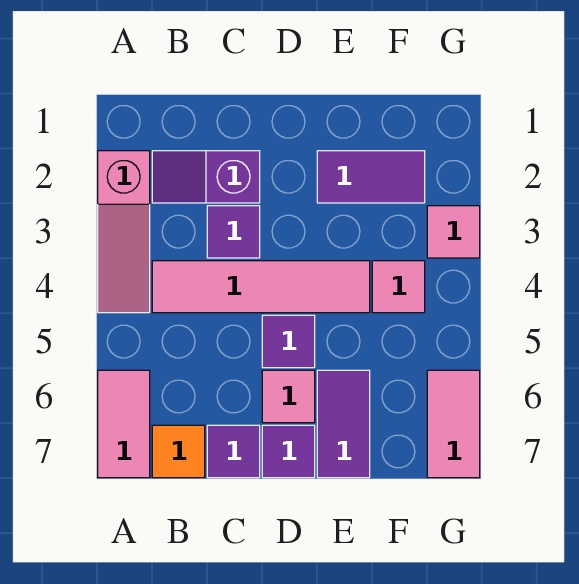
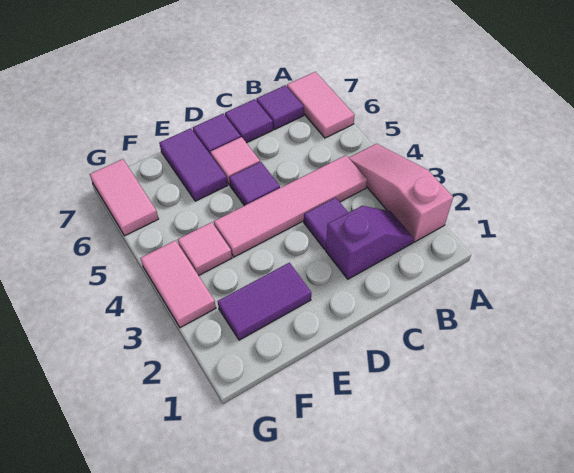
orange 1x1 tile [152,425,205,478] -> purple 1x1 tile [256,85,304,129]
pink 1x1 tile [427,206,480,258] -> pink 1x2 tile [140,240,216,328]

